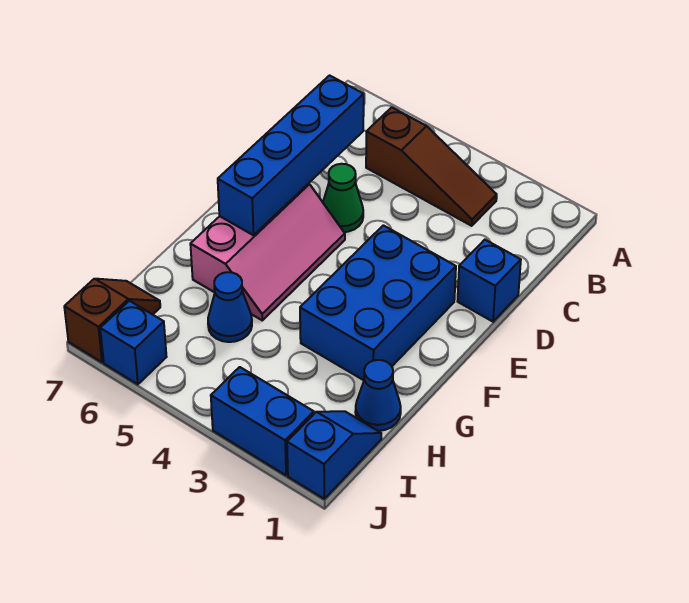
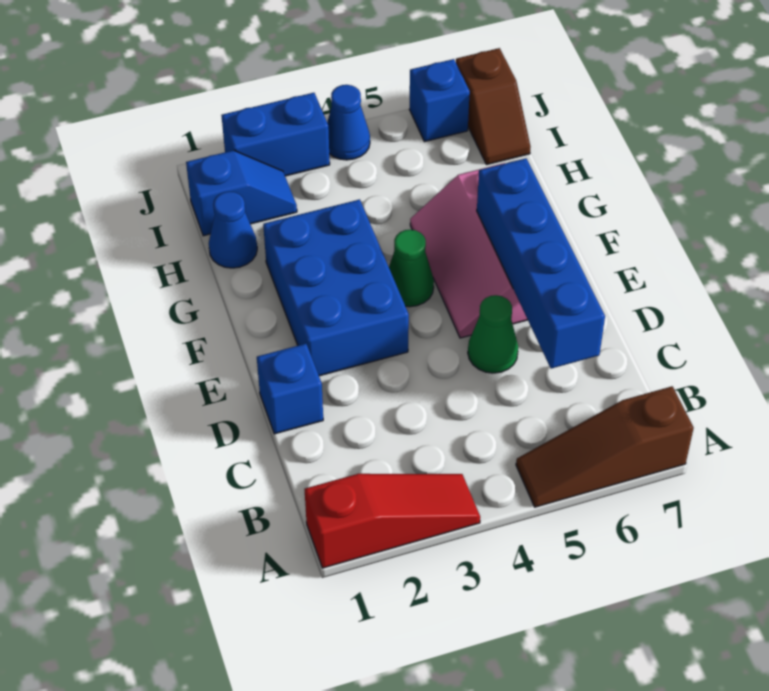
none -> red 1x3 slope [305,474,480,568]
brown 1x3 slope [366,107,497,226] -> brown 1x3 slope moved to [516,386,694,507]
none -> green 1x1 cone [389,230,434,307]
blue 1x1 cone [208,272,252,342] -> blue 1x1 cone moved to [327,85,370,160]
blue 1x2 slope [287,411,381,499] -> blue 1x2 slope turned to [186,150,297,236]

